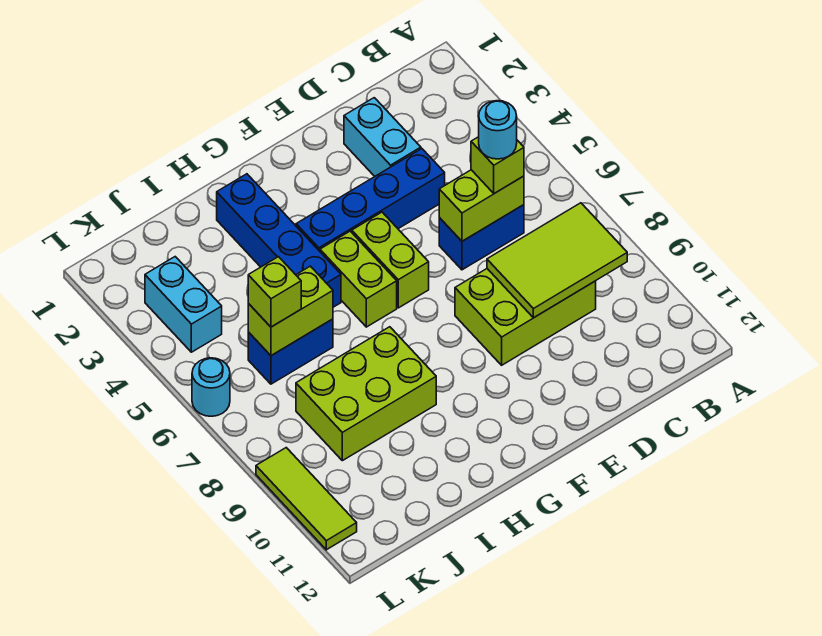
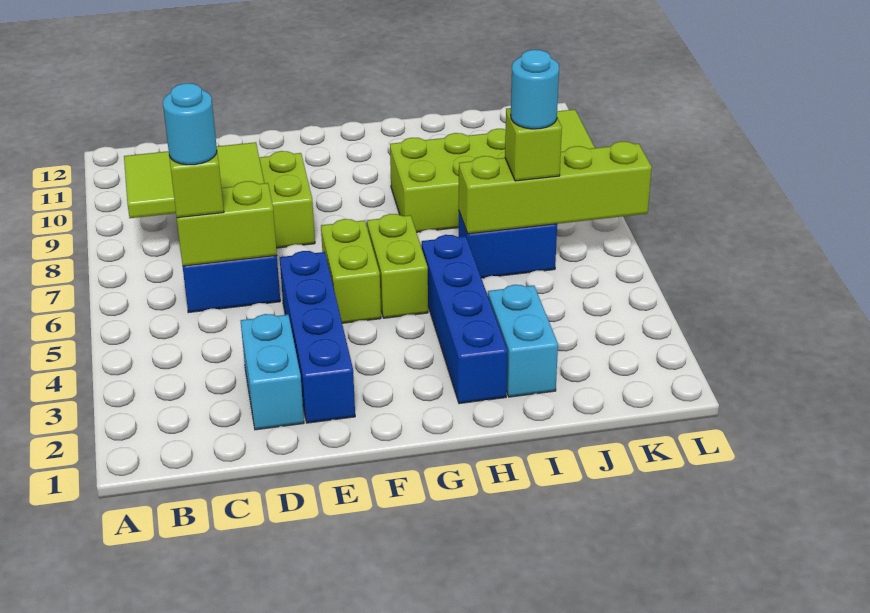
blue 1x4 brick [296,149,445,251] -> blue 1x4 brick turned to [280,251,355,423]
lime 1x2 brick [248,266,333,356] -> lime 1x4 brick [459,141,652,234]
cyan 1x2 brick [145,257,222,352] -> cyan 1x2 brick moved to [488,285,558,397]
cyan 1x1 round brick [192,358,230,416] -> cyan 1x1 round brick moved to [511,50,559,129]

